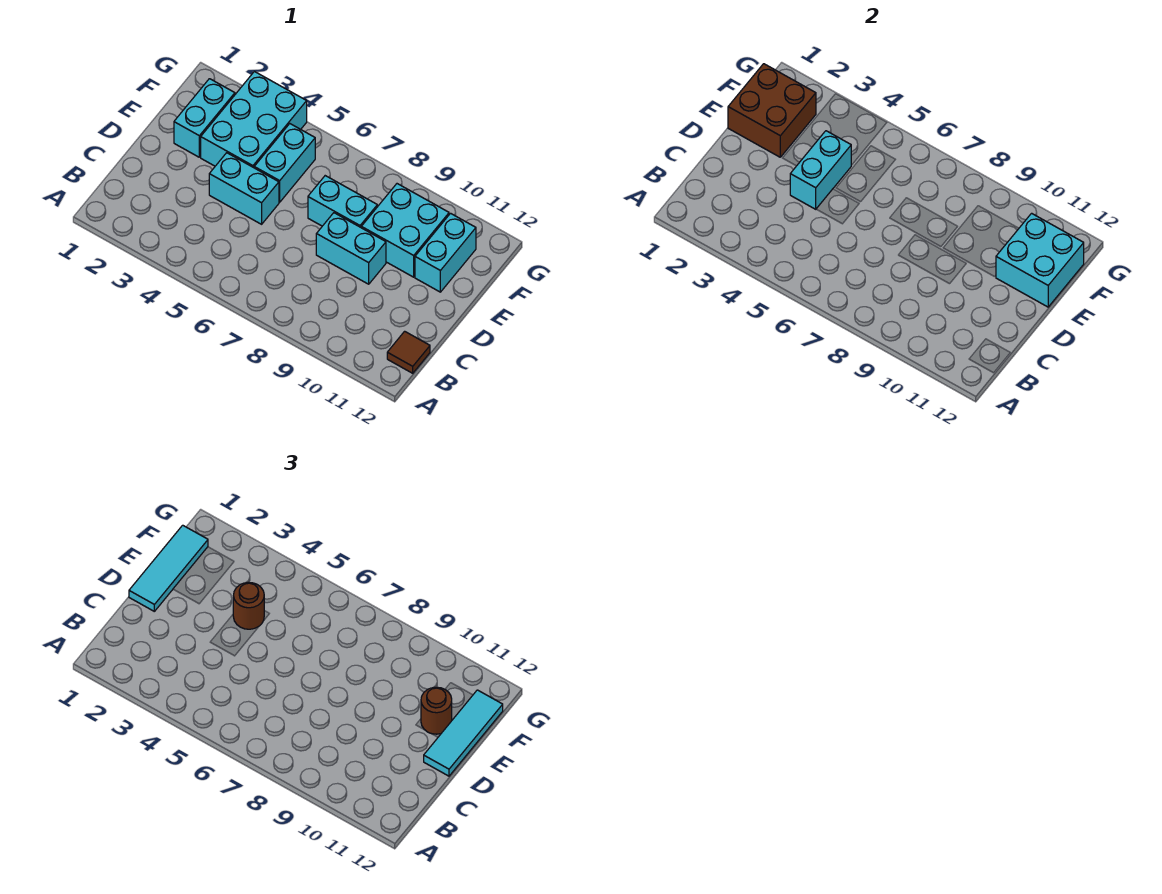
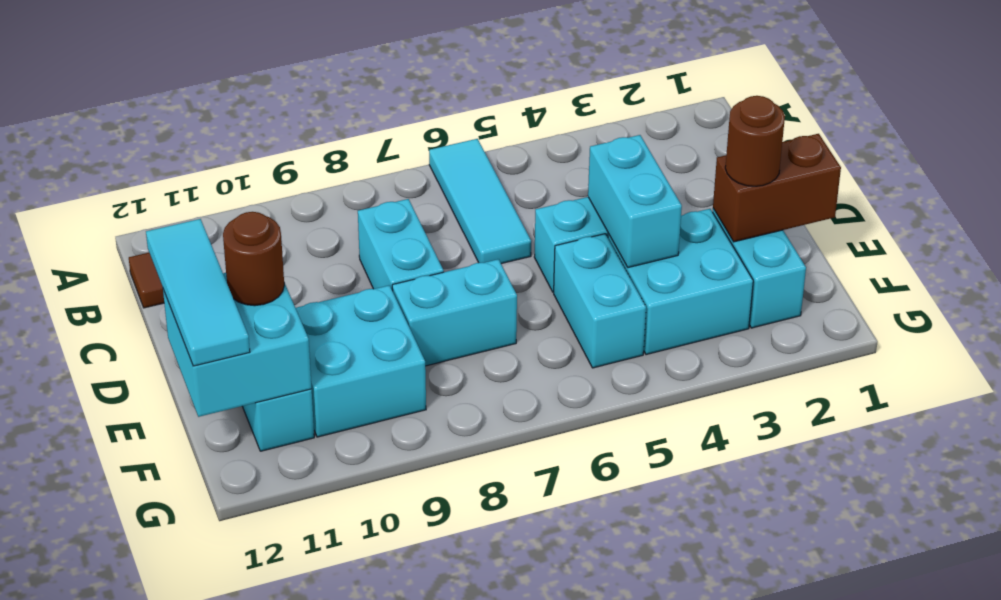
cyan 1x3 tile [129,525,208,611] -> cyan 1x3 tile moved to [429,139,531,264]
cyan 1x2 brick [316,213,386,284] -> cyan 1x2 brick turned to [358,199,444,291]
brown 2x2 brick [728,64,816,157] -> brown 1x2 brick [713,134,841,242]
cyan 2x3 brick [201,72,307,168] -> cyan 2x2 brick [608,209,753,355]
brown 1x1 round brick [233,582,264,629] -> brown 1x1 round brick moved to [725,96,785,186]

